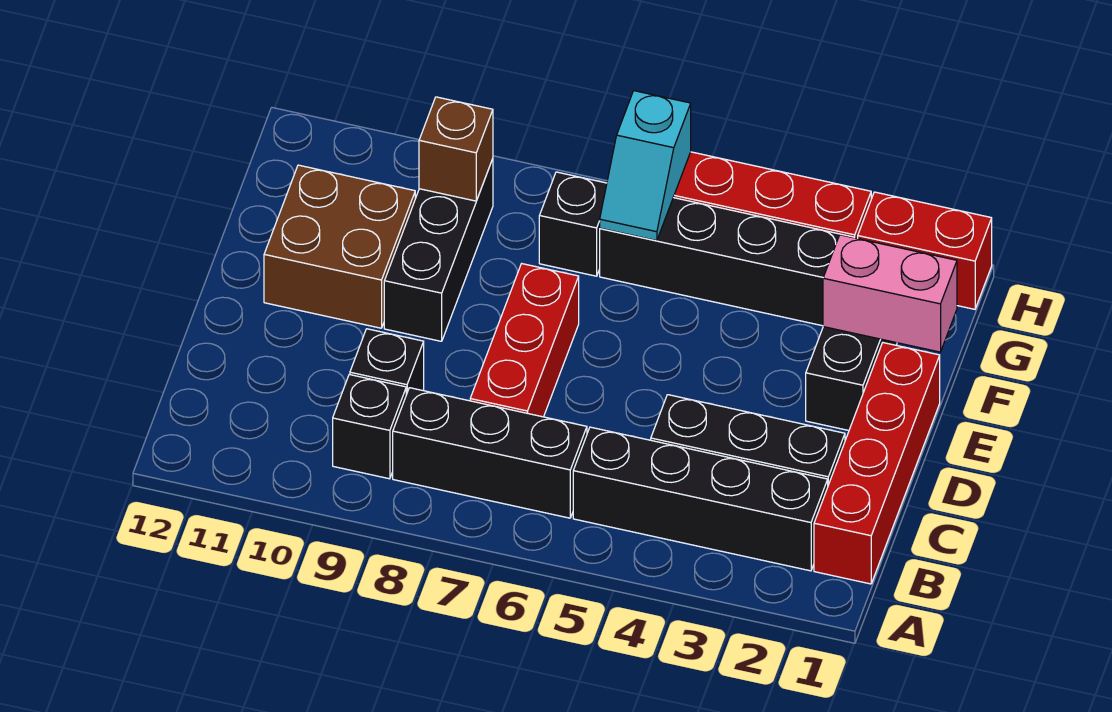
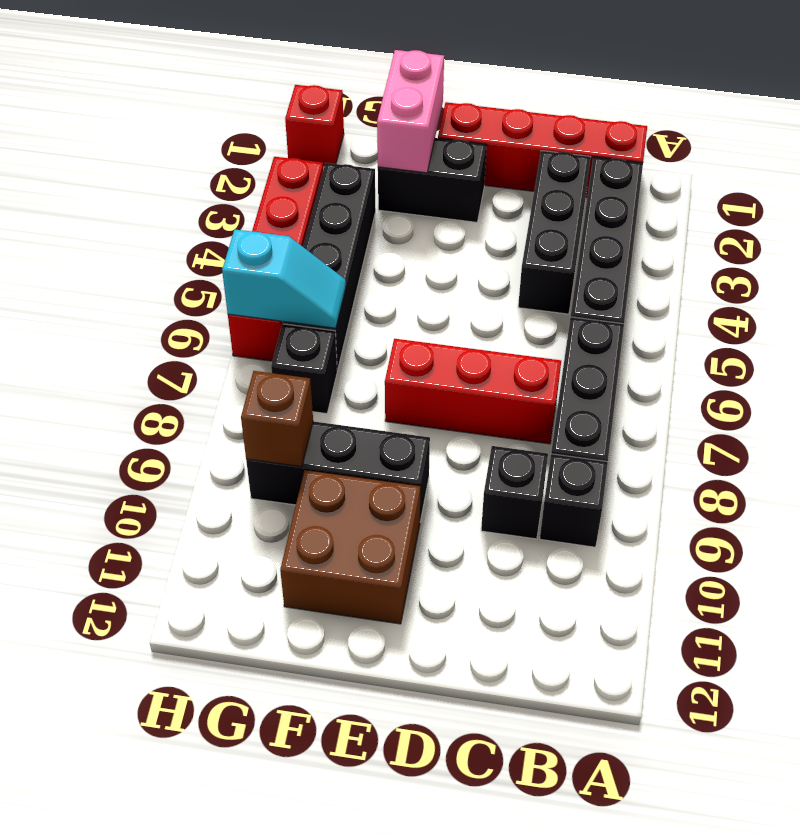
red 1x2 brick [858,192,992,309] -> red 1x1 brick [285,85,344,166]

